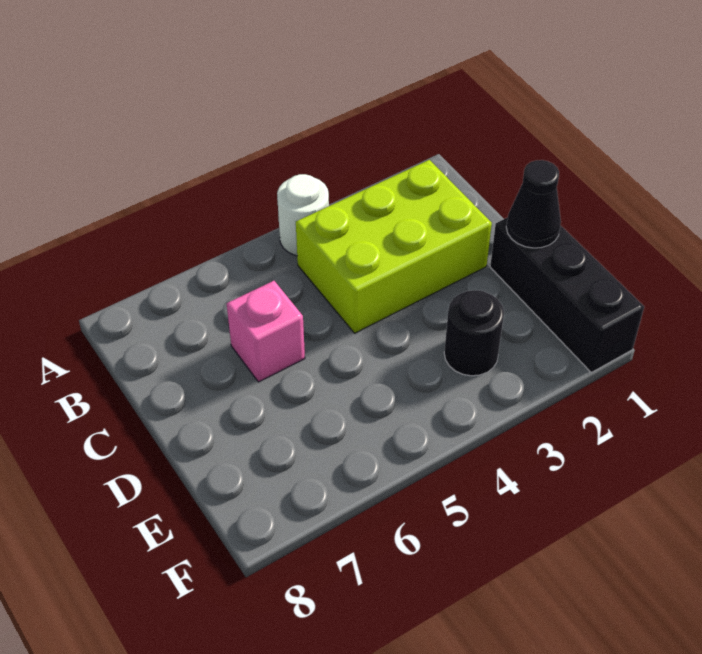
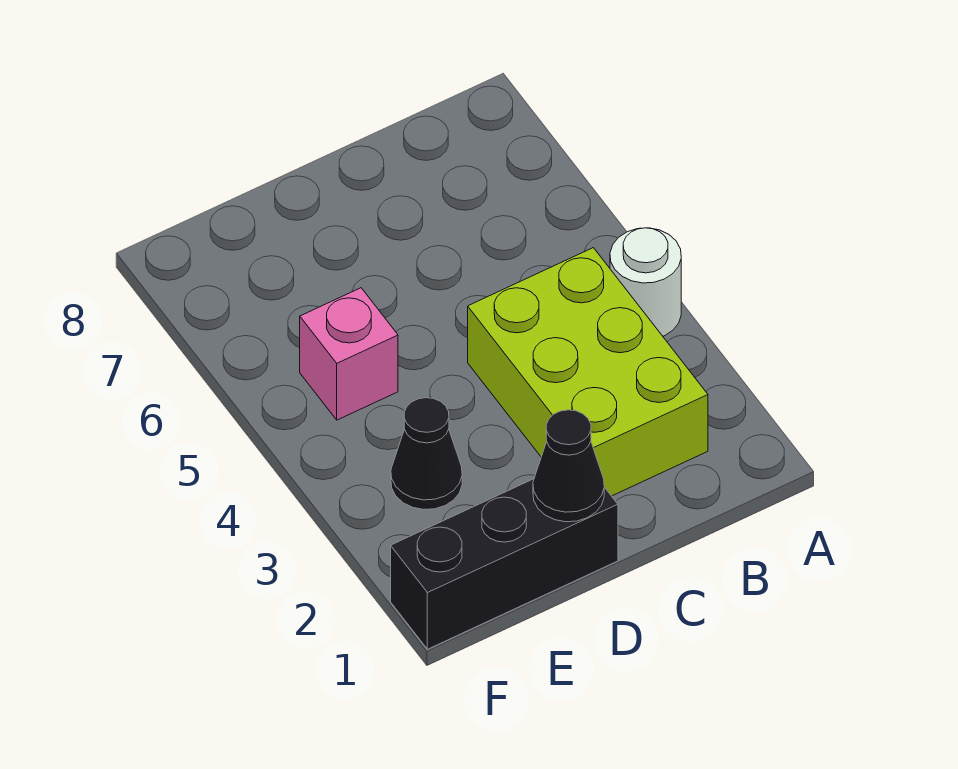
pink 1x1 brick [227,281,305,382] -> pink 1x1 brick moved to [300,288,398,420]
black 1x1 round brick [444,290,504,376] -> black 1x1 cone [391,398,462,510]

